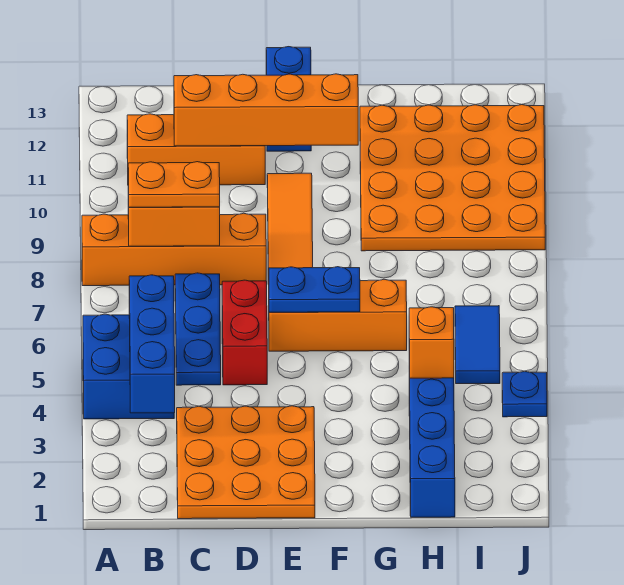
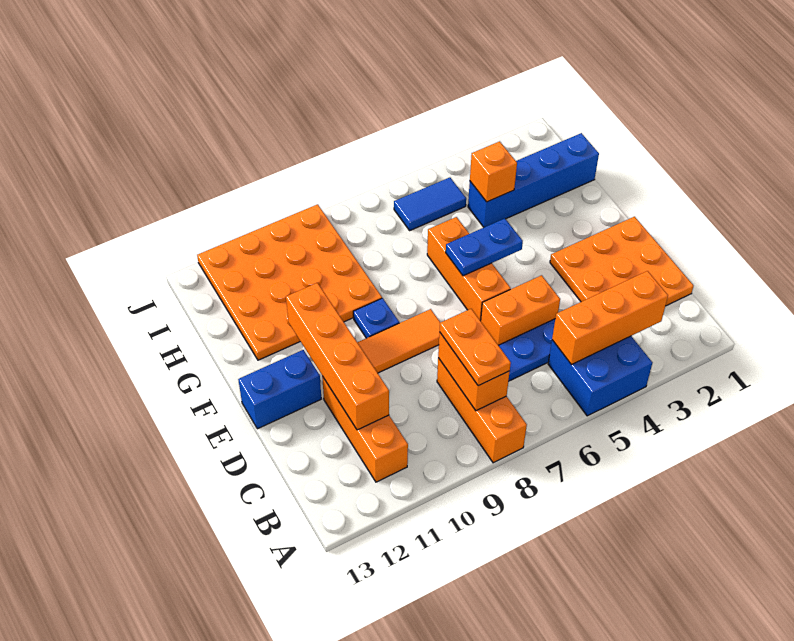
orange 1x4 brick [82,213,266,286] -> orange 1x3 brick [437,358,527,463]
blue 1x3 brick [129,275,175,413] -> orange 1x3 brick [552,271,668,365]
red 1x2 brick [222,280,267,385] -> orange 1x2 brick [481,275,560,345]
blue 1x2 plate [269,267,360,312] -> blue 1x2 plate turned to [446,218,523,276]
blue 1x1 plate [502,371,547,417] -> blue 1x1 plate moved to [353,298,399,338]

